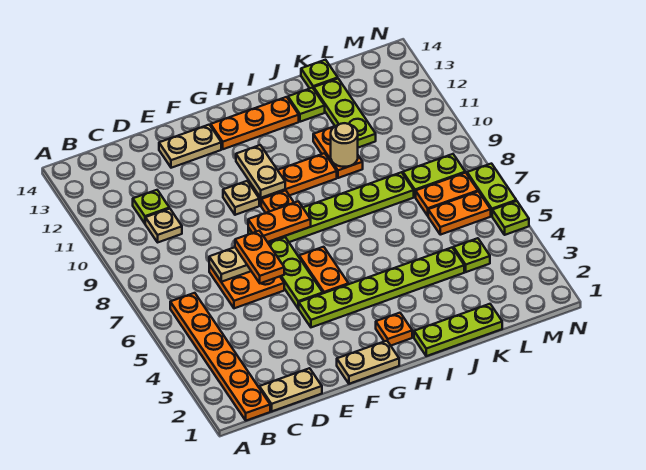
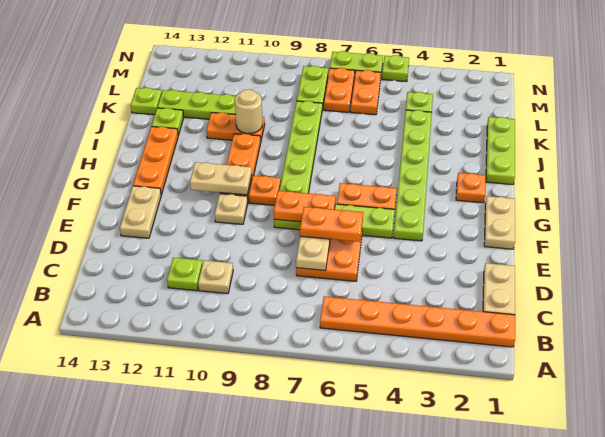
orange 1x2 plate [248,201,311,242] -> orange 1x2 plate turned to [274,191,336,222]

